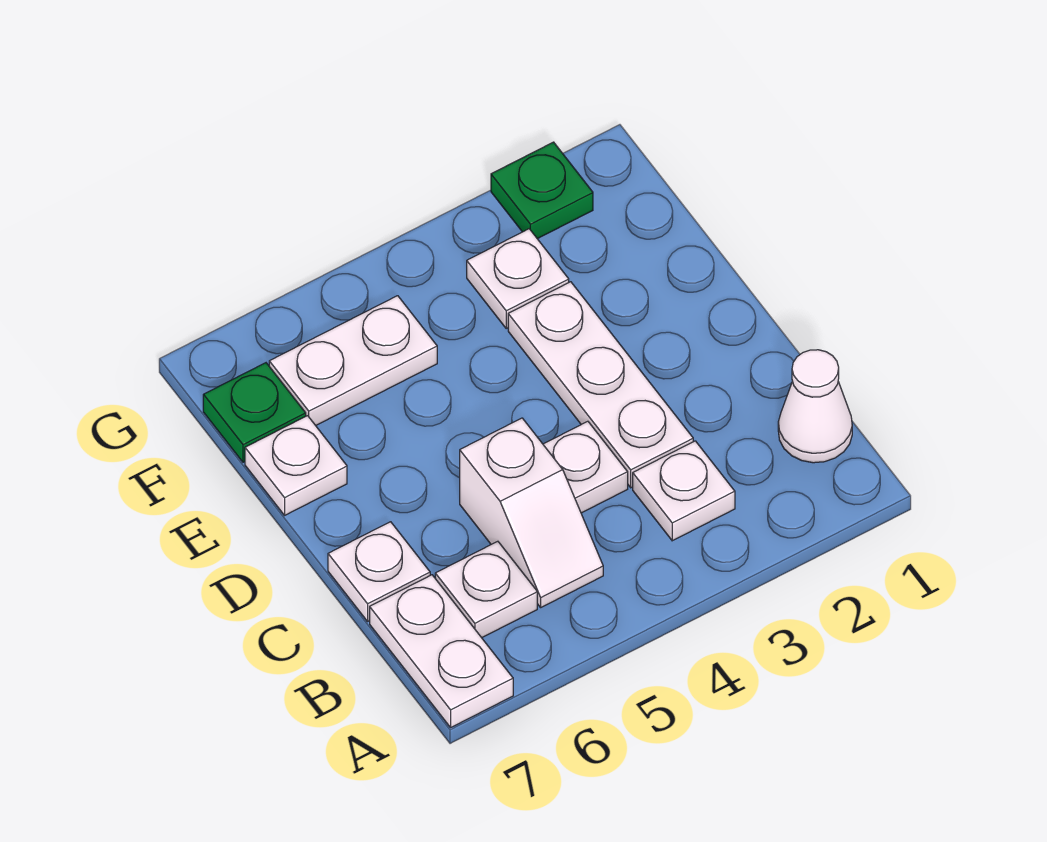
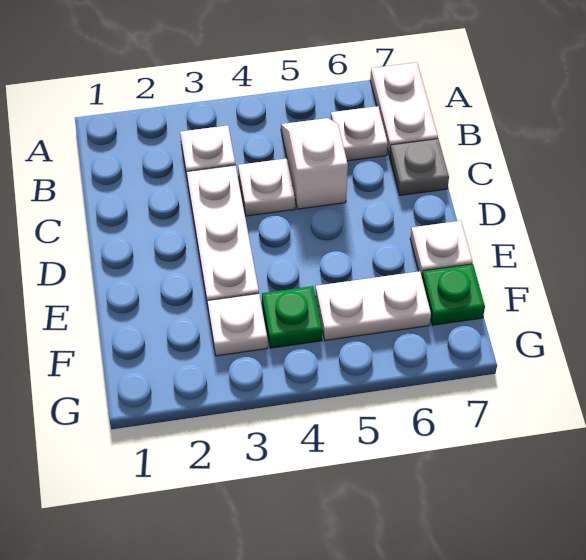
white 1x1 cone [778,350,852,463] -> none
white 1x1 plate [328,522,430,621] -> grey 1x1 plate [390,139,449,195]
green 1x1 plate [491,142,593,239] -> green 1x1 plate moved to [262,286,322,348]

